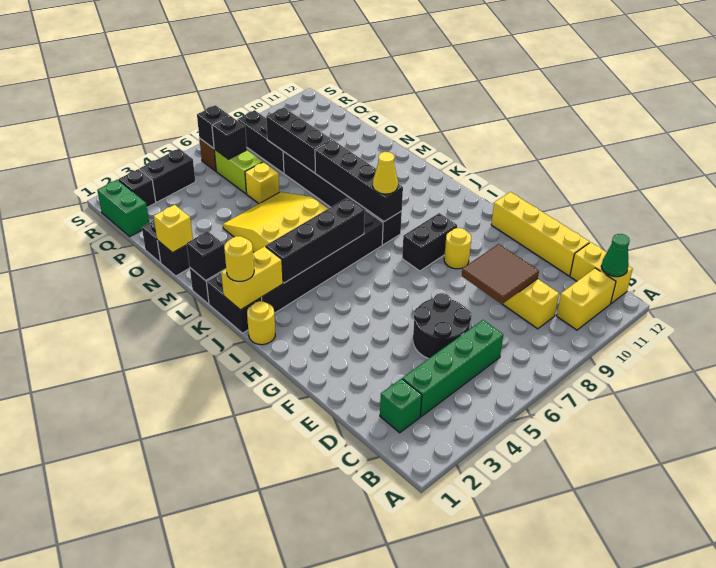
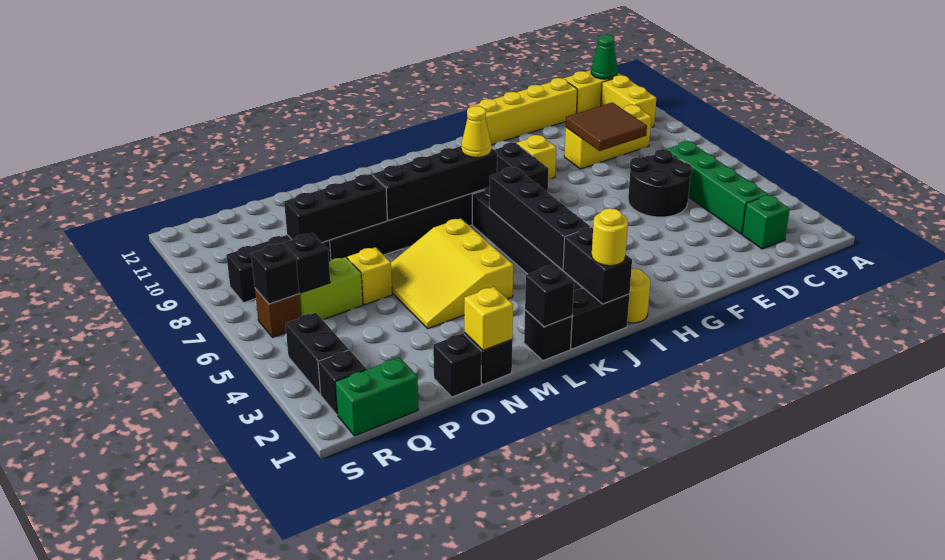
yellow 1x1 round brick [444,228,471,269] -> yellow 1x1 brick [517,135,556,179]
yellow 1x2 brick [221,246,283,310] -> black 1x2 brick [563,227,632,304]

